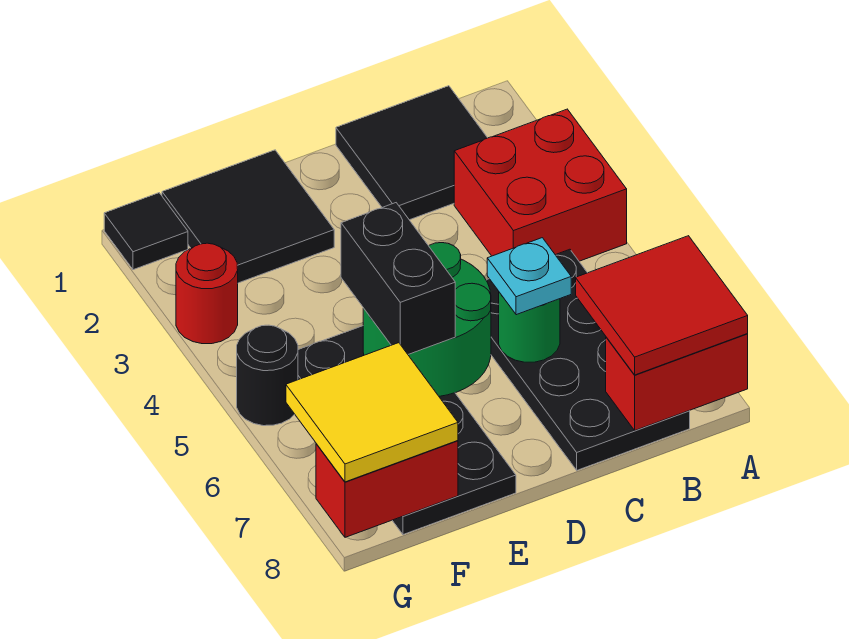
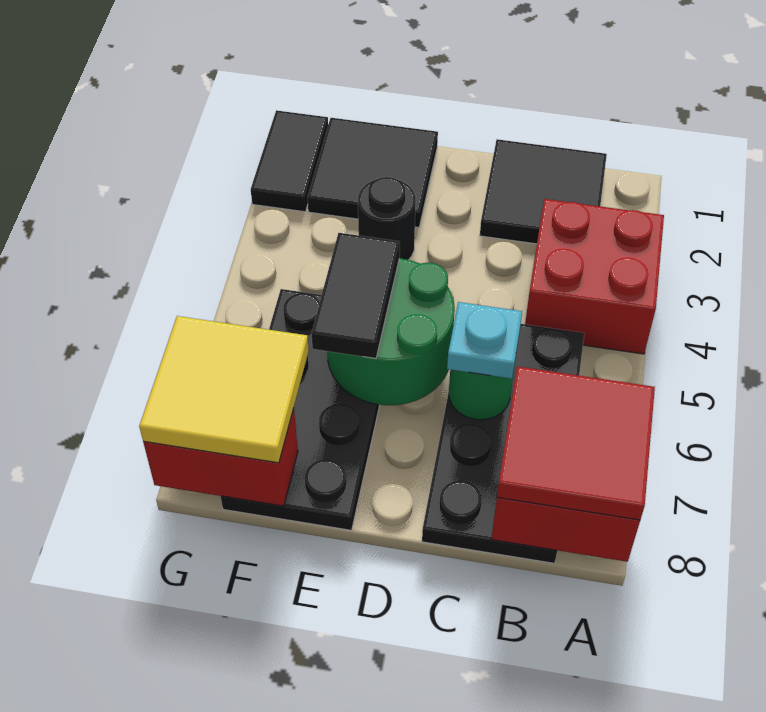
black 1x2 brick [341,203,455,354] -> black 1x2 tile [312,233,400,358]
black 1x1 tile [104,193,188,270] -> black 1x2 tile [251,110,328,212]
red 1x1 round brick [176,243,238,344] -> none
black 1x1 round brick [237,325,298,426] -> black 1x1 round brick moved to [358,177,416,260]

